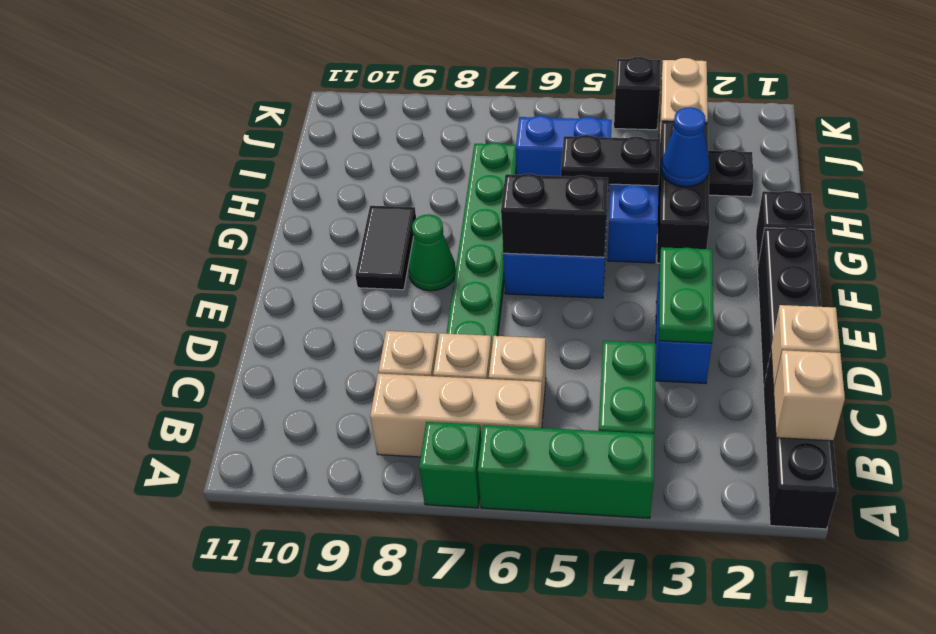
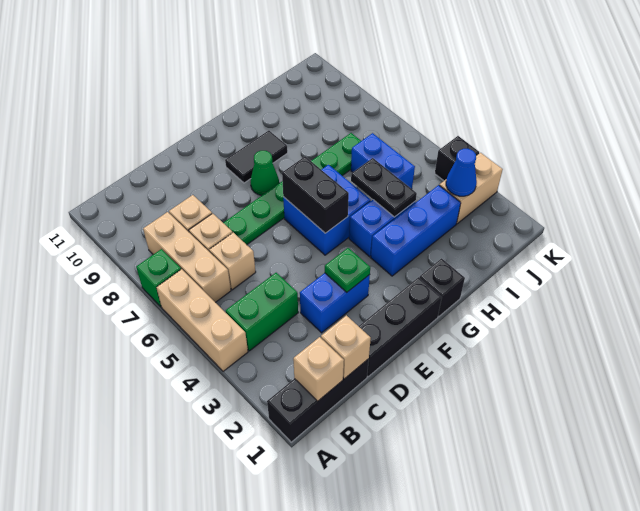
green 1x3 brick [478,425,654,518] -> tan 1x3 brick [156,269,248,371]
green 1x2 plate [659,247,714,343] -> green 1x1 plate [325,248,370,292]
black 1x3 brick [657,121,710,263] -> blue 1x3 brick [371,185,461,276]
blue 1x1 cone [661,107,710,187] -> blue 1x1 cone moved to [446,149,477,196]
black 1x1 plate [708,150,754,197] -> none

